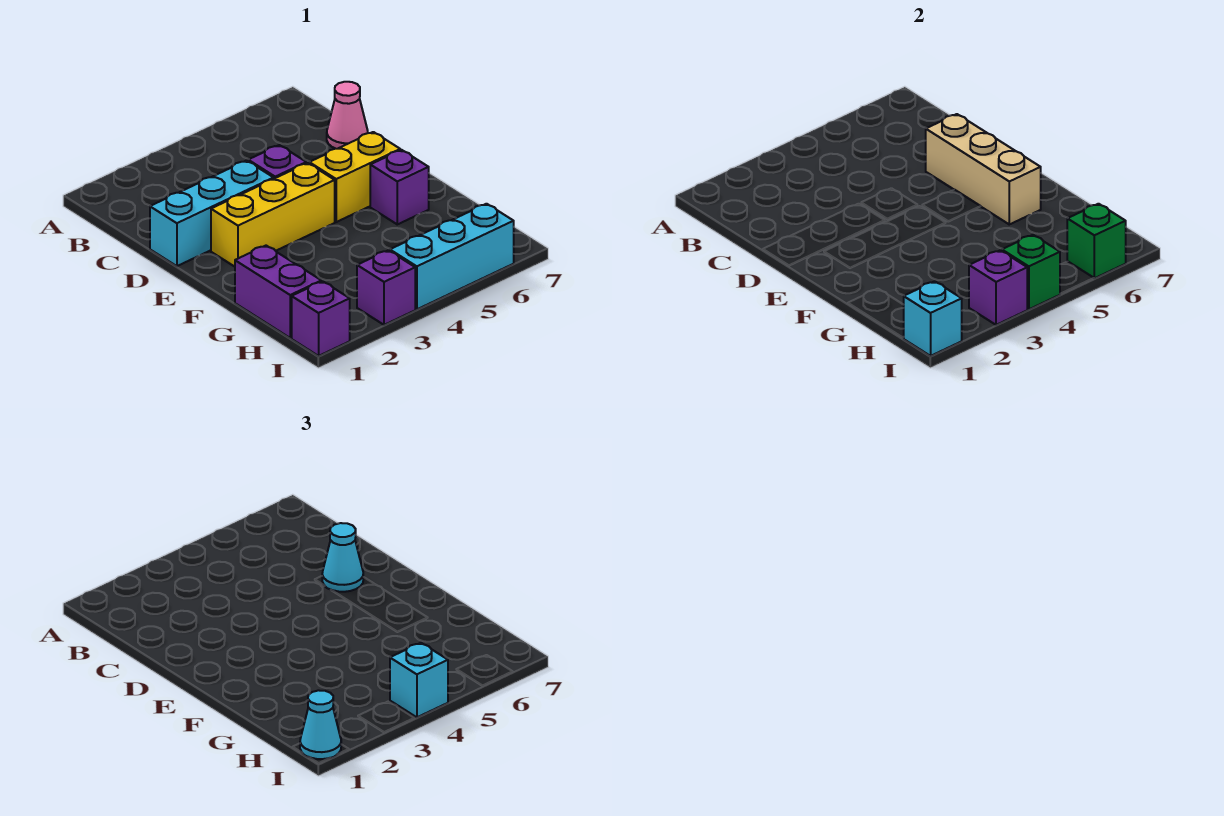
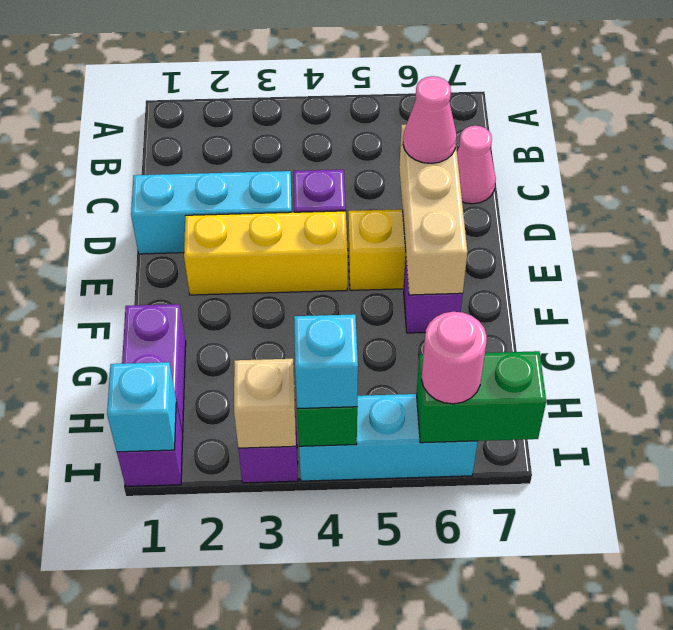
cyan 1x1 cone [322,523,363,592] -> pink 1x1 cone [403,76,457,163]
cyan 1x1 cone [300,690,341,759] -> none
purple 1x1 brick [969,250,1027,325] -> tan 1x1 brick [234,359,296,448]
green 1x1 brick [1067,204,1126,278] -> green 1x2 brick [416,351,546,443]
none -> pink 1x1 round brick [421,312,487,404]

